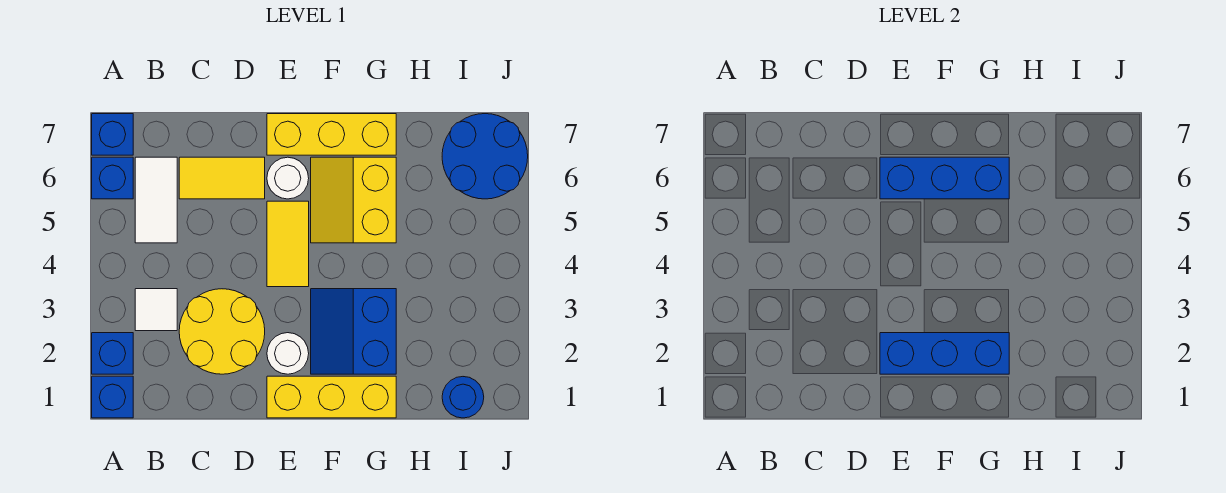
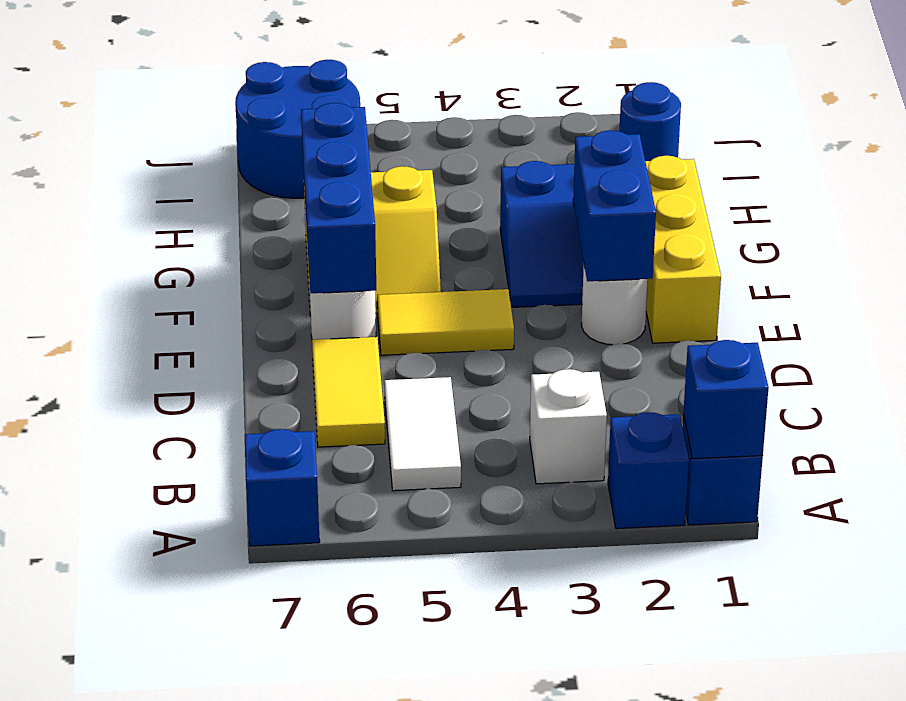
blue 1x1 brick [92,157,133,199] -> blue 1x1 brick moved to [683,340,769,459]
white 1x1 tile [135,289,177,331] -> white 1x1 brick [530,369,607,484]
white 1x2 tile [135,157,177,243] -> white 1x2 tile turned to [385,377,461,491]
yellow 2x2 round brick [179,289,265,374] -> none
blue 1x3 brick [880,333,1009,374] -> blue 1x2 brick [573,130,656,281]
yellow 1x3 brick [267,114,396,155] -> none

